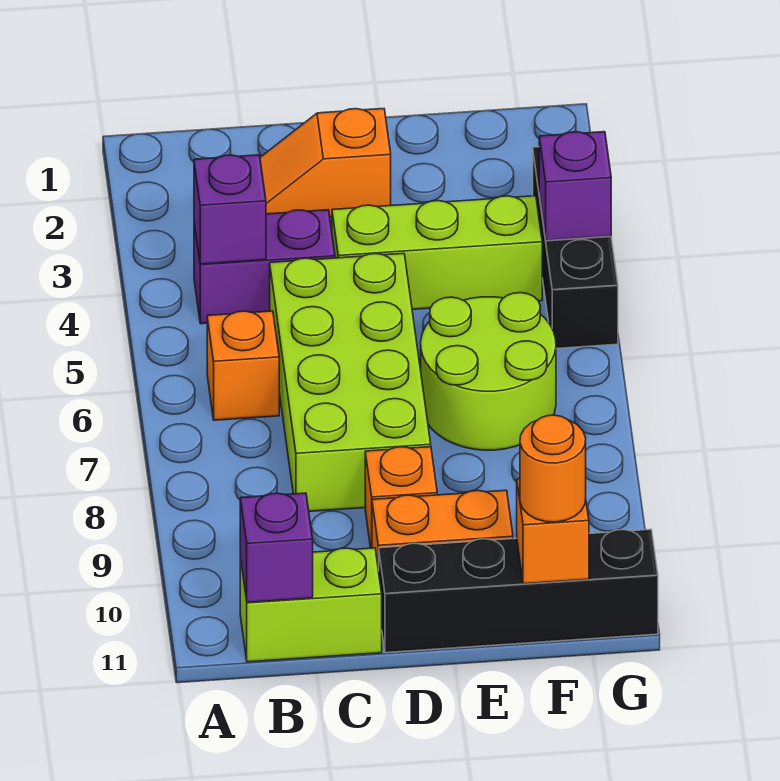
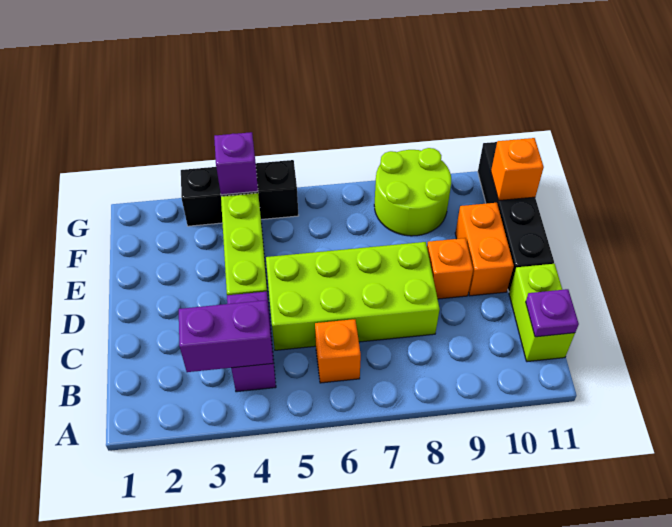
purple 1x1 brick [194,155,266,264] -> purple 1x2 brick [179,300,273,372]
purple 1x1 brick [240,493,313,602] -> purple 1x1 plate [526,289,579,337]
orange 1x2 slope [260,109,391,217] -> none
lime 2x2 round brick [421,293,556,450] -> lime 2x2 round brick moved to [374,148,451,236]
orange 1x1 round brick [520,415,586,522] -> none

